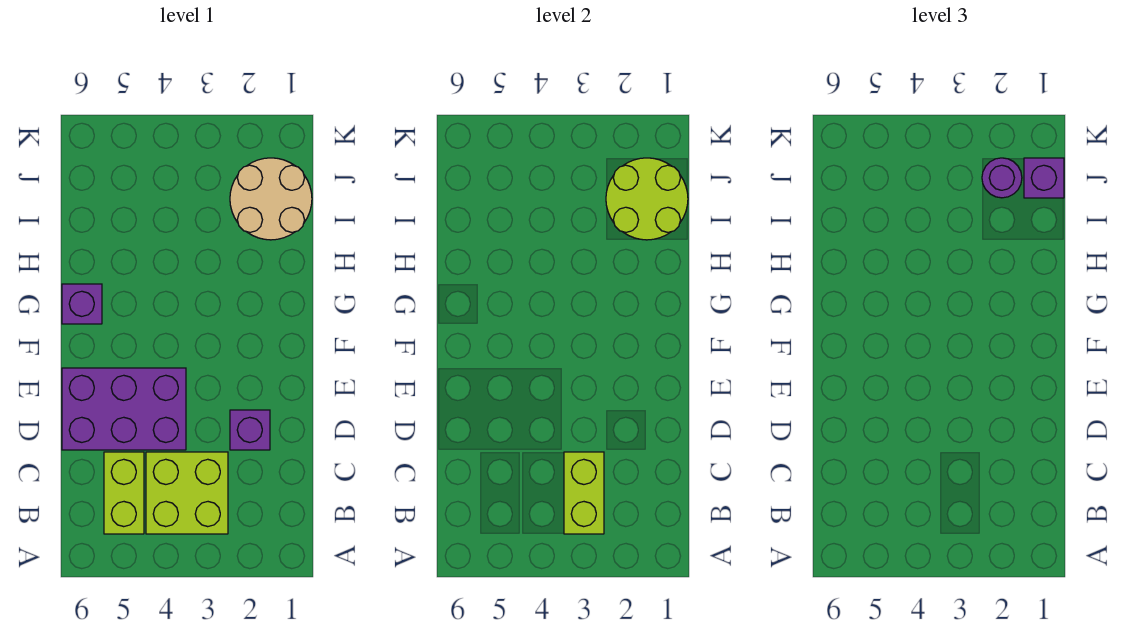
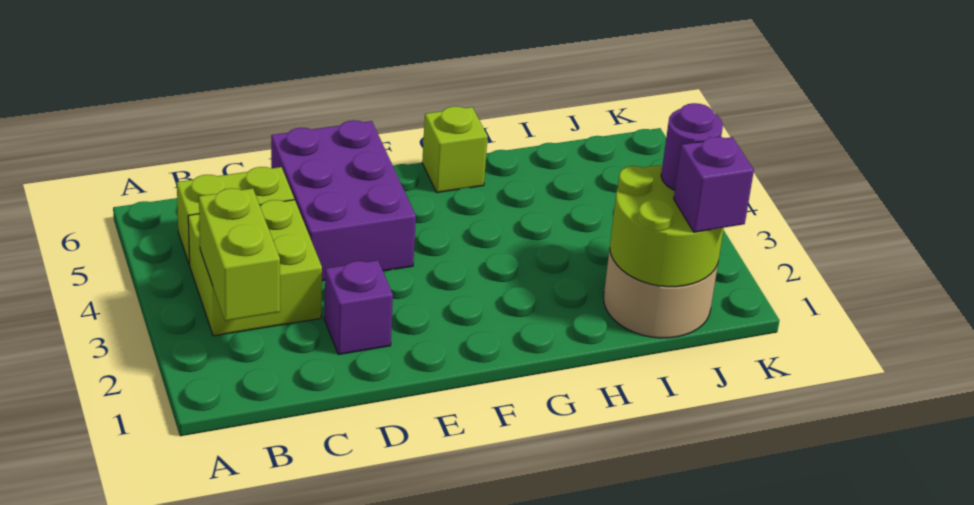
lime 1x2 brick [564,452,604,534] -> lime 1x2 brick turned to [199,188,280,321]
purple 1x1 brick [62,284,102,324] -> lime 1x1 brick [422,106,488,193]

